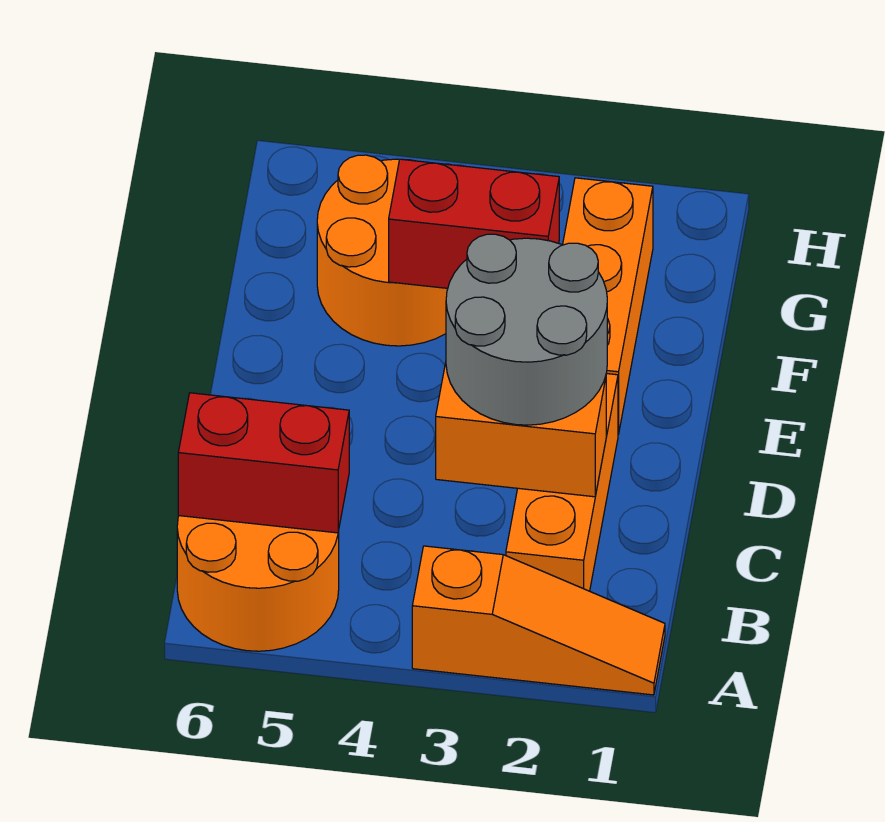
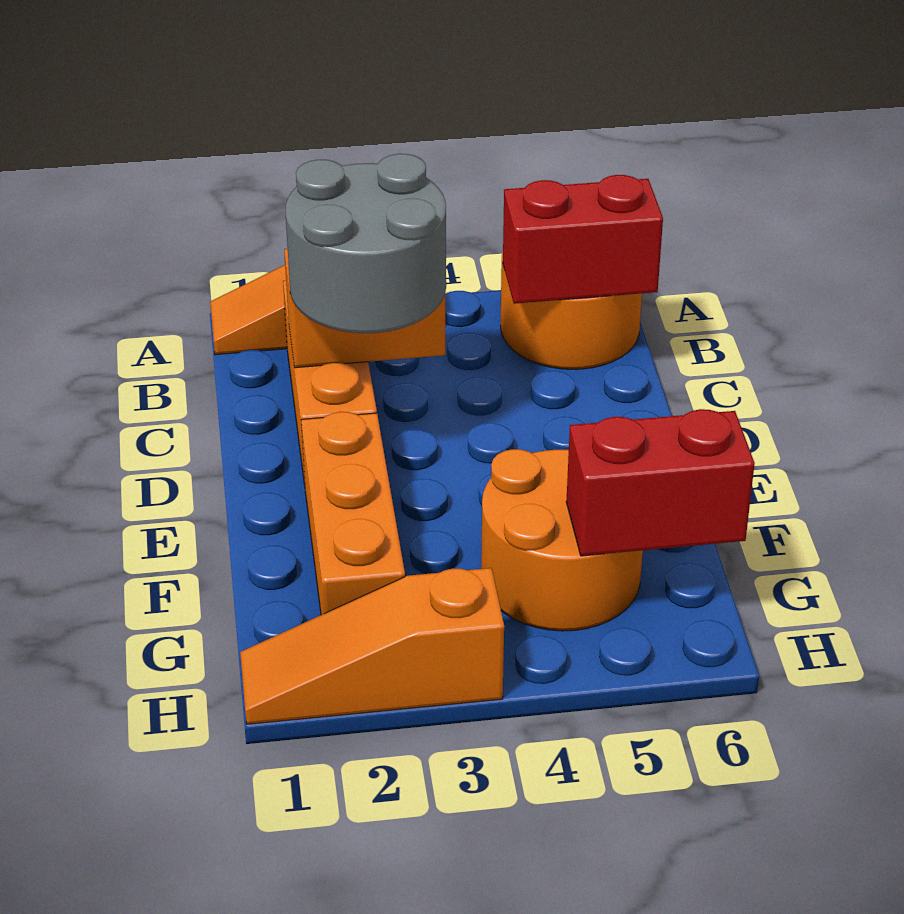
red 1x2 brick [389,159,559,288] -> red 1x2 brick moved to [566,409,755,556]
none -> orange 1x3 slope [240,568,504,724]

